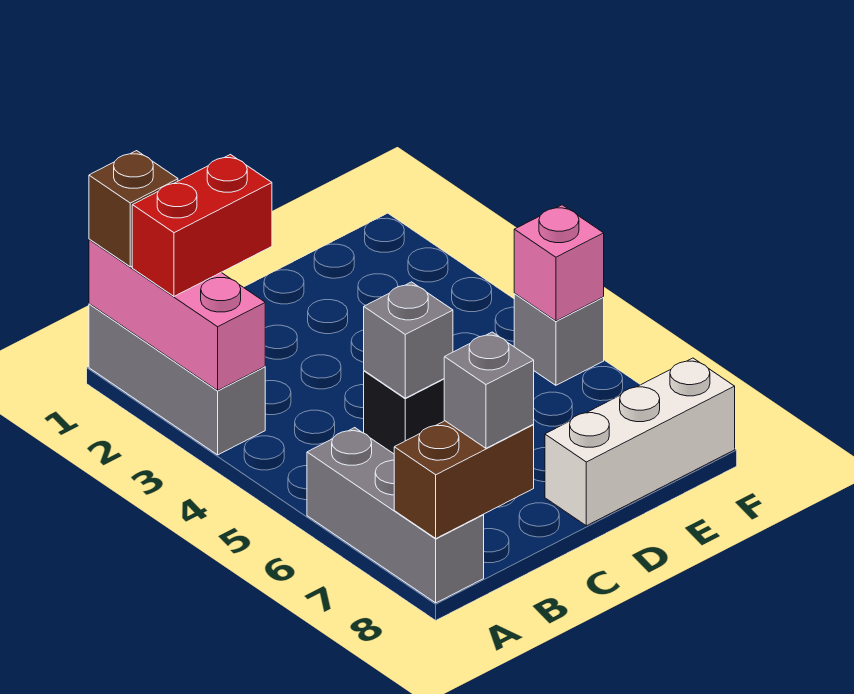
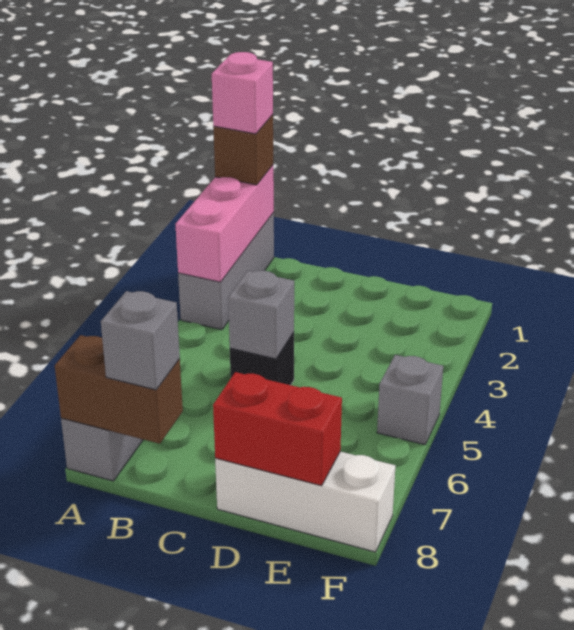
red 1x2 brick [132,155,272,296] -> red 1x2 brick moved to [213,372,342,486]
pink 1x1 brick [514,205,604,321] -> pink 1x1 brick moved to [212,52,273,134]

